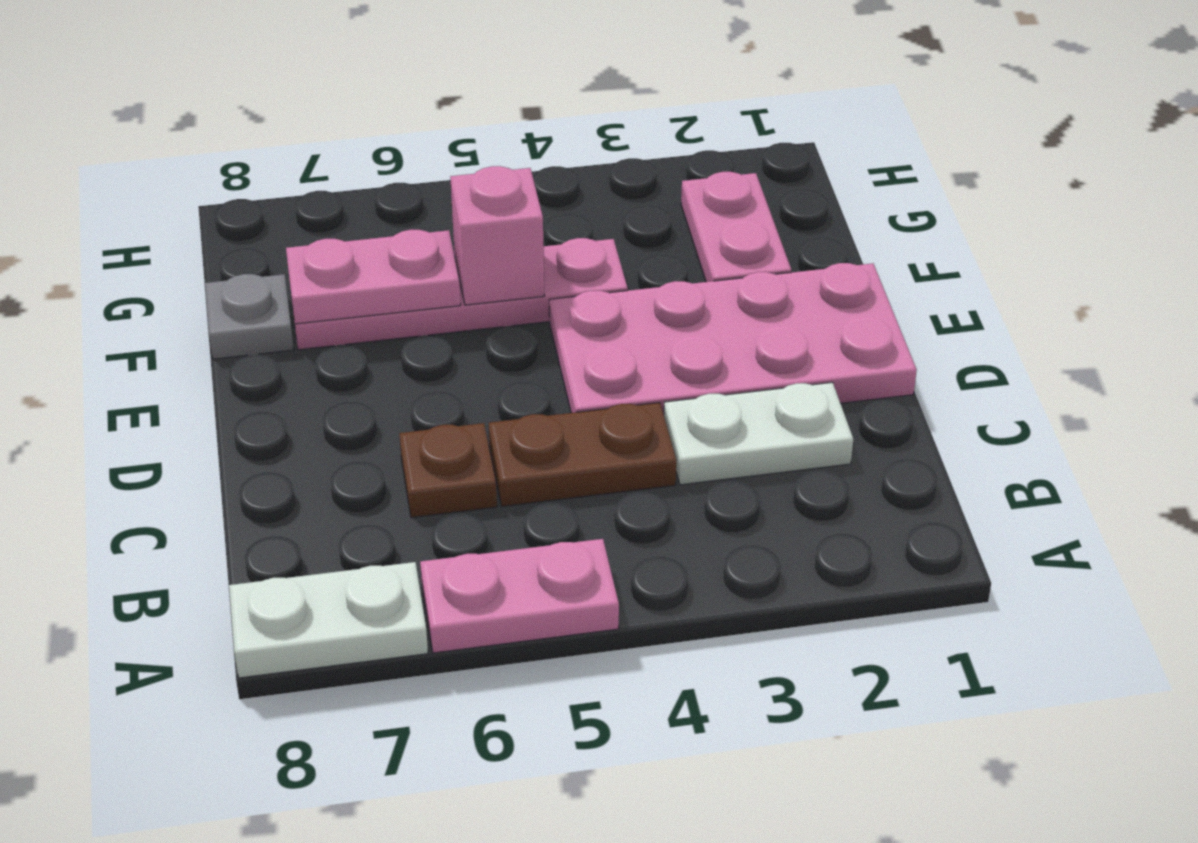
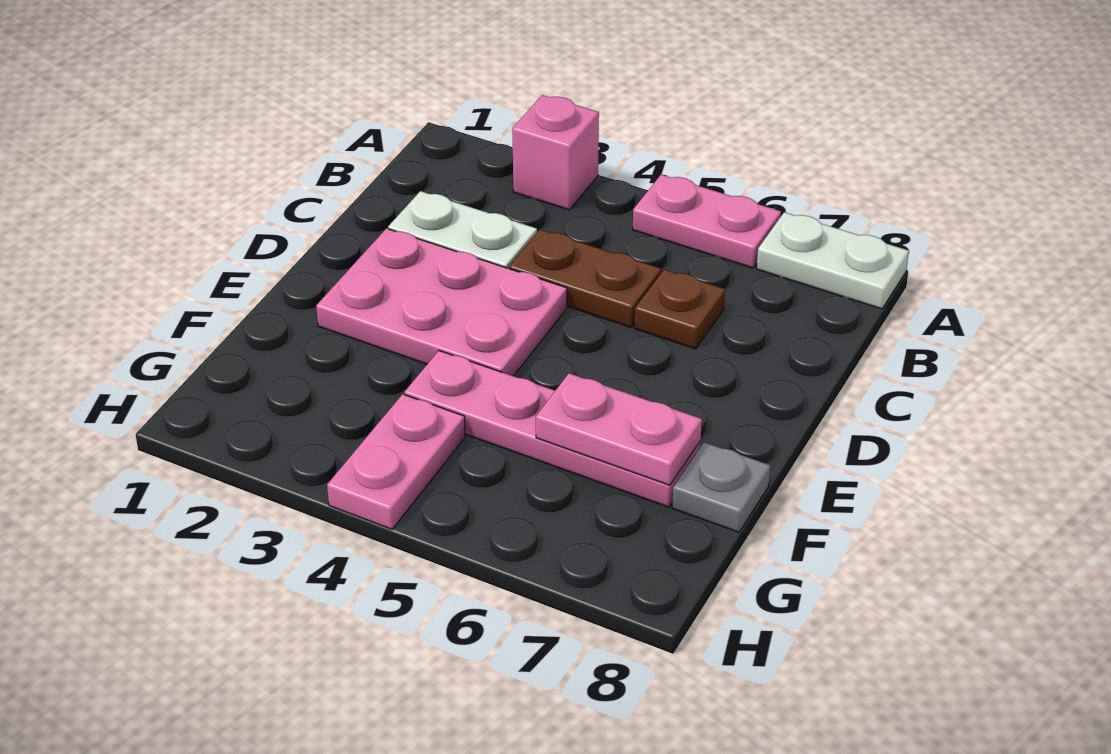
pink 2x4 plate [549,263,917,415] -> pink 2x3 plate [316,228,567,376]
pink 1x2 plate [681,172,791,282] -> pink 1x2 plate moved to [327,394,465,529]
pink 1x1 brick [450,166,545,305] -> pink 1x1 brick moved to [512,95,599,210]

